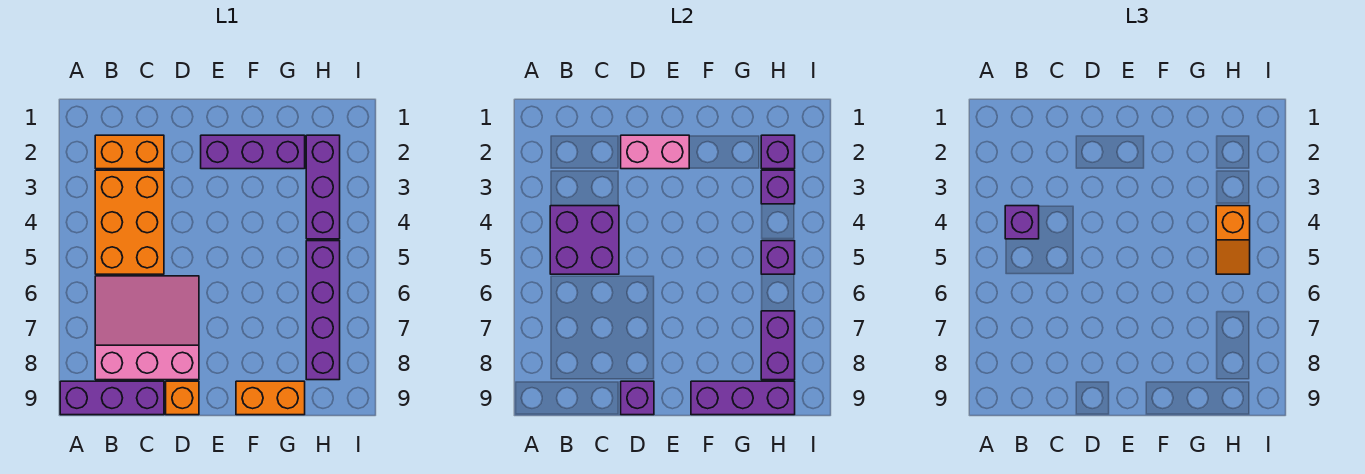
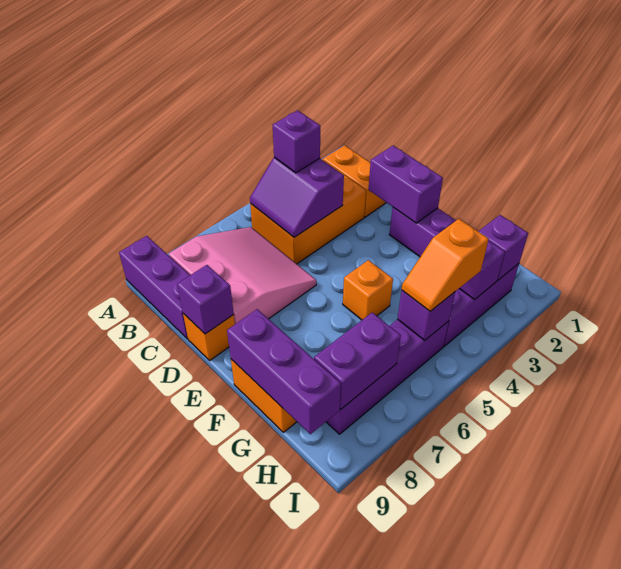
purple 2x2 brick [550,206,619,274] -> purple 2x2 slope [250,157,344,237]
pink 1x2 brick [621,135,689,169] -> purple 1x2 brick [368,146,443,223]
none -> orange 1x1 brick [343,260,393,320]

